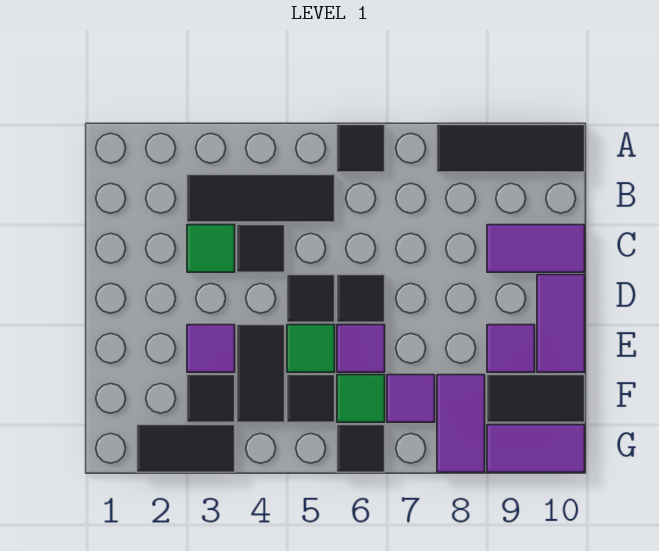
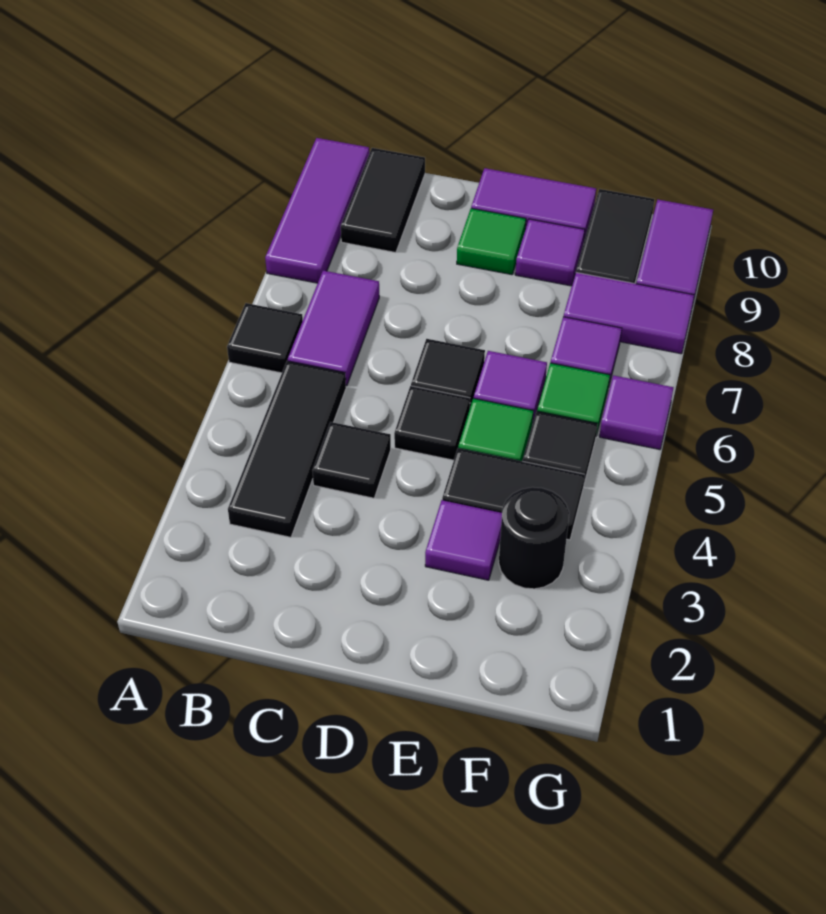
black 1x3 tile [437,125,585,172] -> purple 1x3 tile [265,138,369,283]
green 1x1 tile [187,225,235,272] -> green 1x1 tile moved to [457,208,526,275]
purple 1x2 tile [487,225,585,272] -> purple 1x2 tile moved to [288,271,379,386]
black 1x1 tile [187,375,235,422] -> black 1x1 round brick [499,487,569,589]
black 1x2 tile [137,425,235,472] -> black 1x2 tile moved to [341,148,425,253]
black 1x1 tile [337,425,385,472] -> purple 1x1 tile [599,375,674,450]

